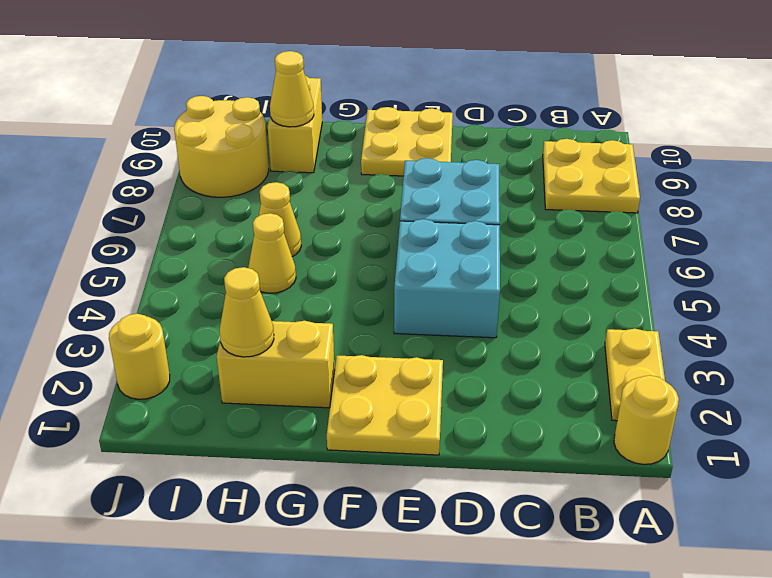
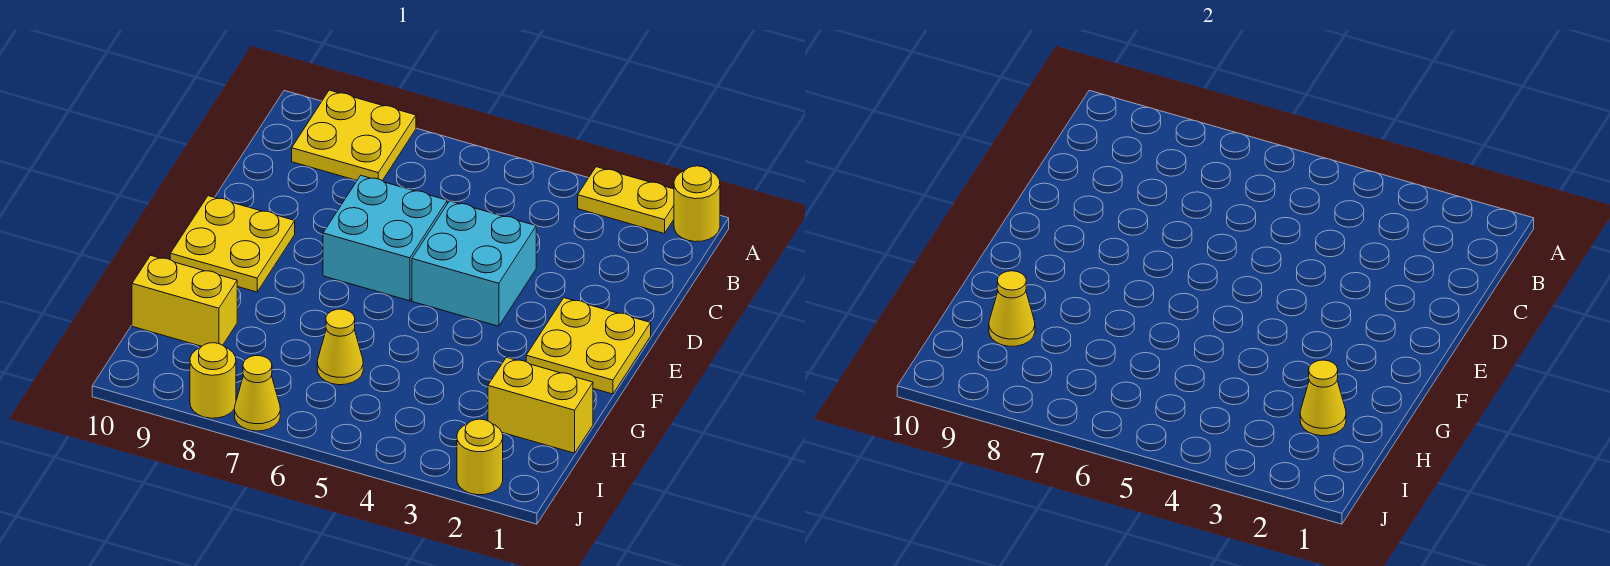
yellow 1x2 brick [217,321,335,408] -> yellow 1x2 brick turned to [488,357,593,453]
yellow 1x1 cone [248,213,296,293] -> yellow 1x1 cone moved to [235,356,280,431]
yellow 2x2 round brick [174,96,269,197] -> yellow 1x1 round brick [190,343,236,418]

